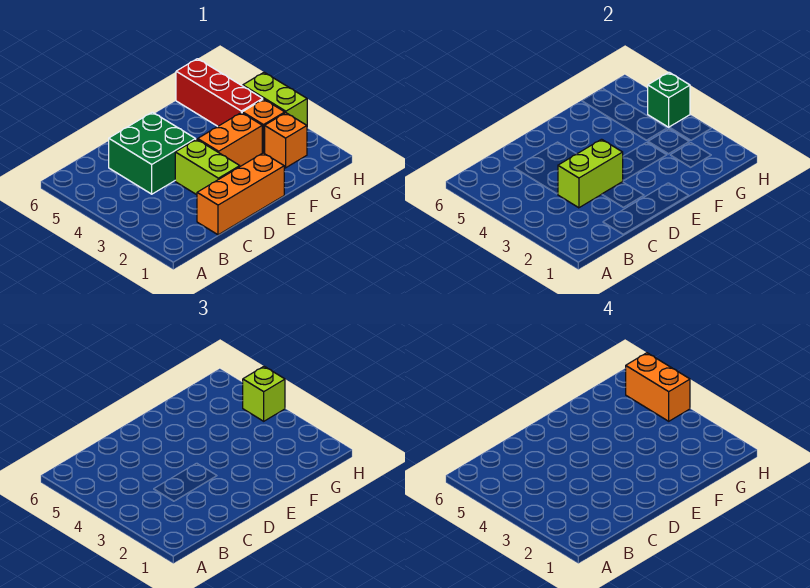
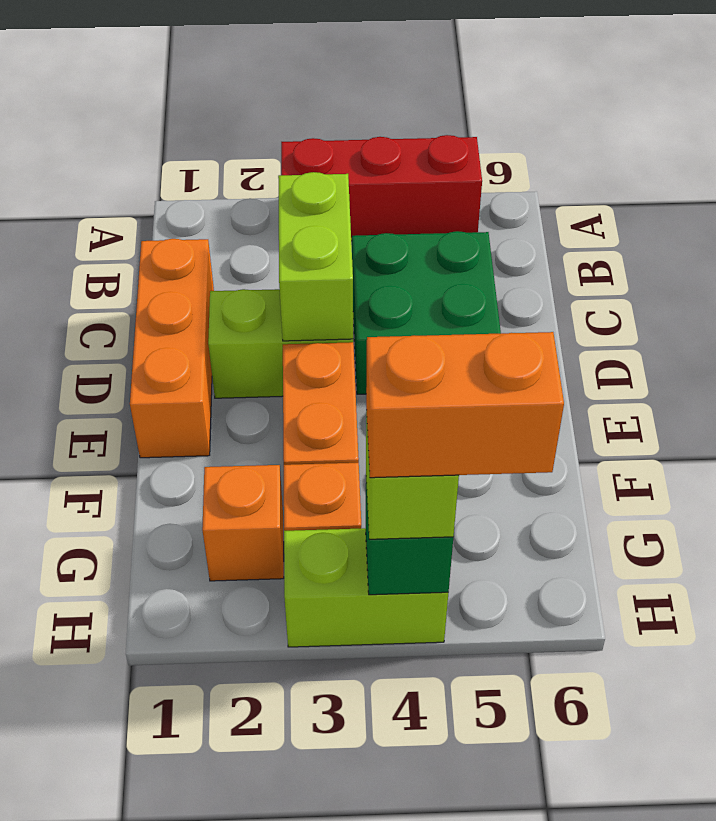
red 1x3 brick [176,59,263,126] -> red 1x3 brick moved to [281,135,482,241]

